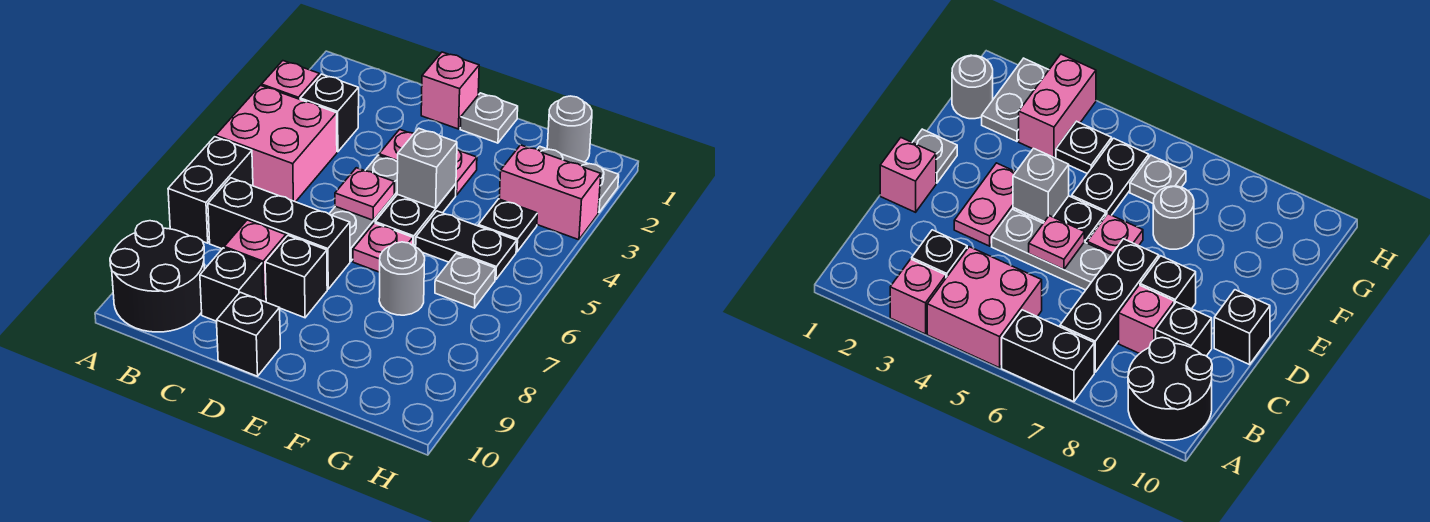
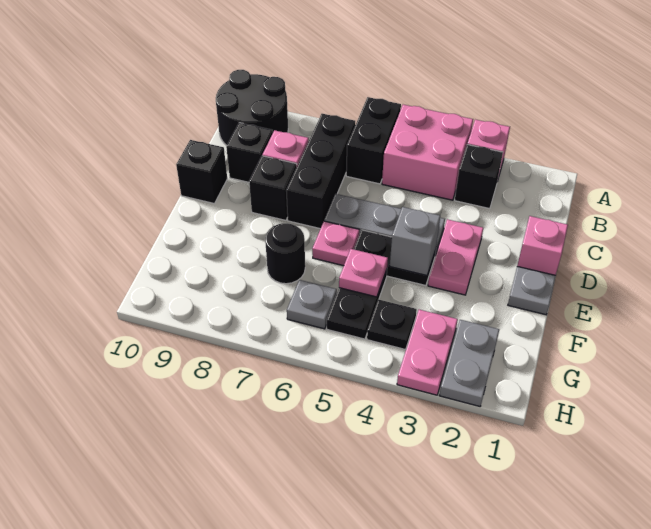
black 1x2 brick [168,137,253,243] -> black 1x2 brick turned to [346,97,401,184]
pink 1x1 plate [335,168,394,220] -> pink 1x1 plate moved to [339,249,388,297]
grey 1x1 round brick [379,242,425,315] -> black 1x1 round brick [265,223,305,284]
grey 1x1 round brick [547,96,592,162] -> none
pink 1x2 brick [499,145,601,240] -> pink 1x2 plate [397,310,458,395]

